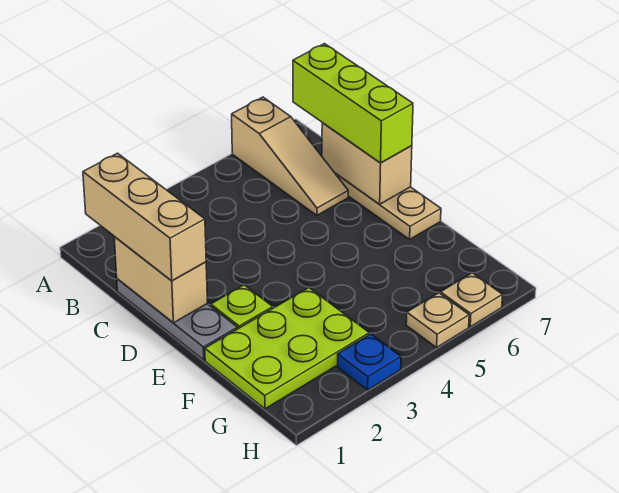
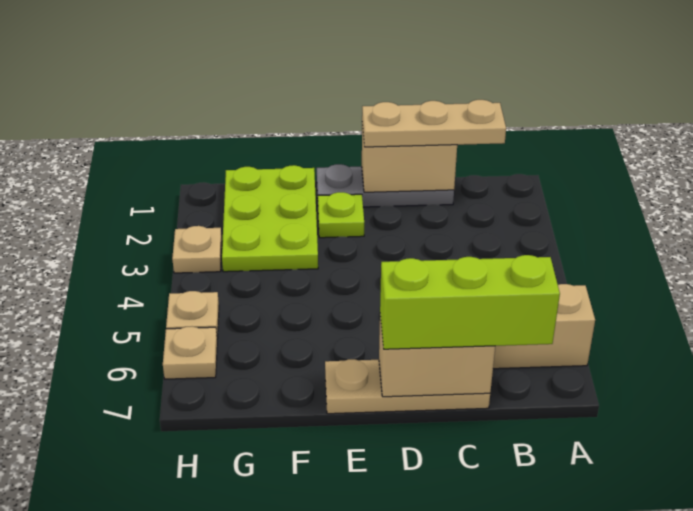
tan 1x3 brick [83,153,206,281] -> tan 1x3 plate [362,100,506,147]
blue 1x1 plate [338,334,401,390] -> tan 1x1 plate [172,226,222,273]

